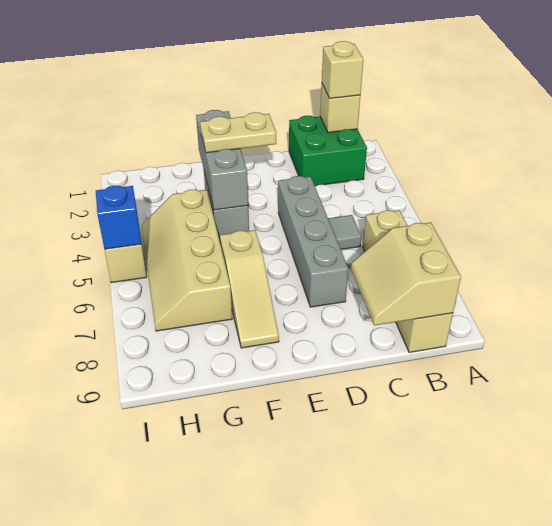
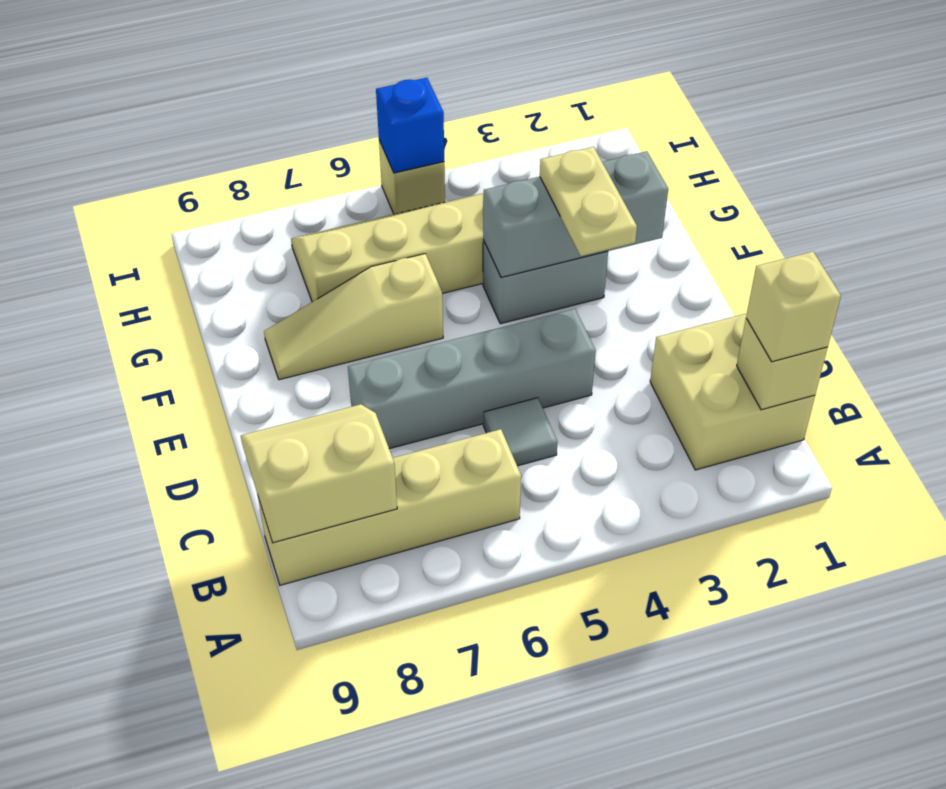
green 2x2 brick [289,116,367,186] -> tan 2x2 brick [650,313,815,470]

